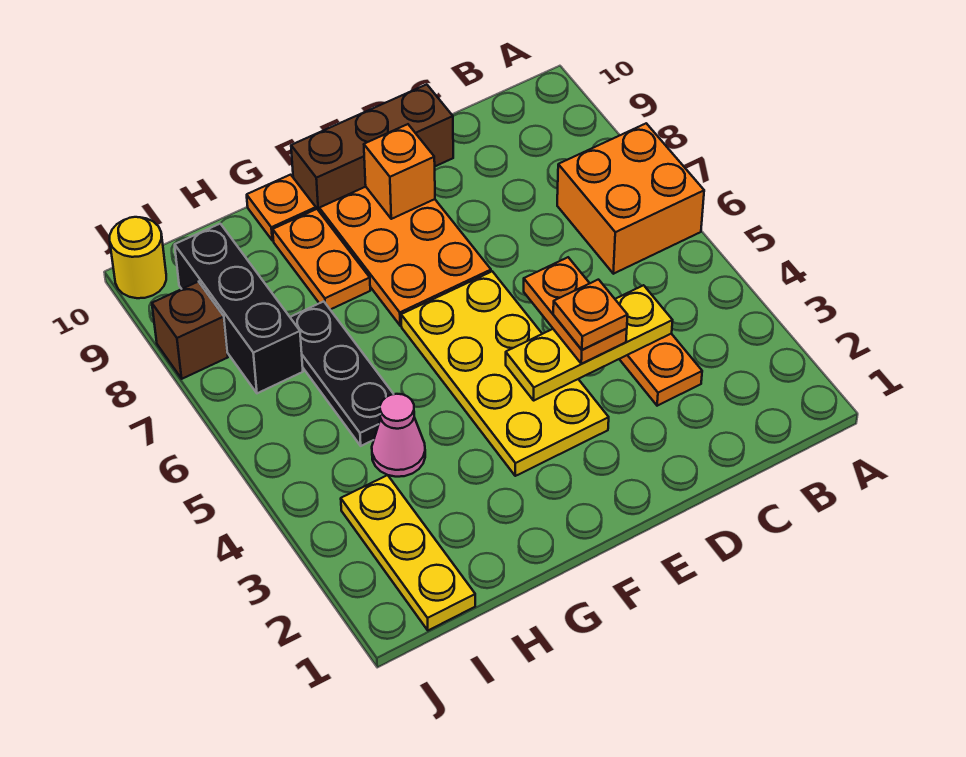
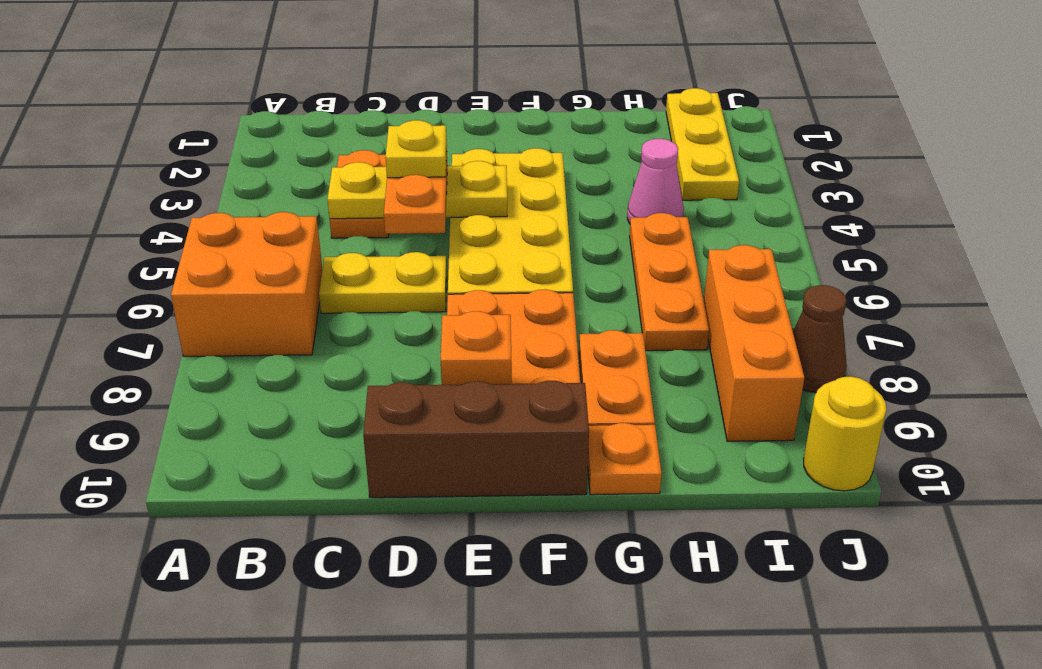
none -> yellow 1x2 plate [319,252,447,313]
orange 1x1 plate [553,280,628,350] -> yellow 1x1 plate [385,120,447,178]
black 1x3 plate [290,301,393,446] -> orange 1x3 plate [630,213,709,351]
black 1x3 brick [175,224,303,393] -> orange 1x3 brick [704,245,804,441]
brown 1x1 brick [152,282,228,379] -> brown 1x1 cone [793,285,847,392]

